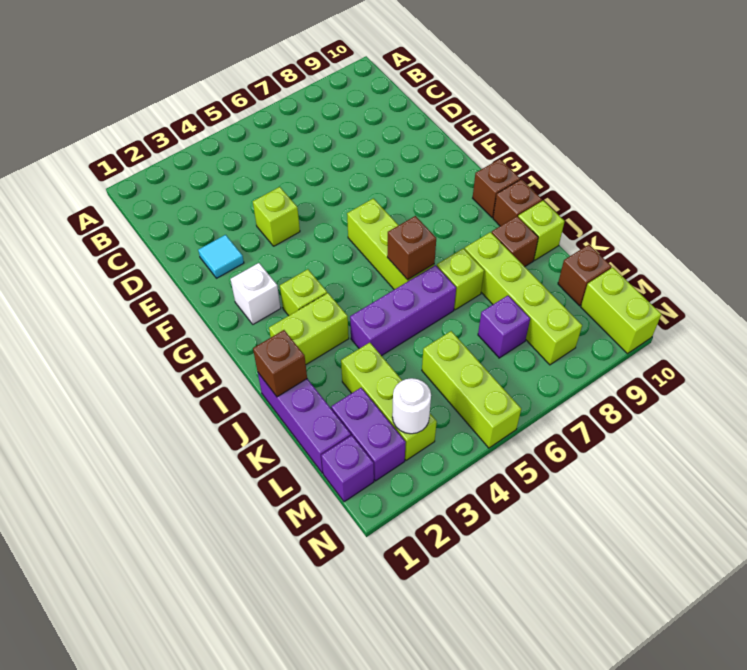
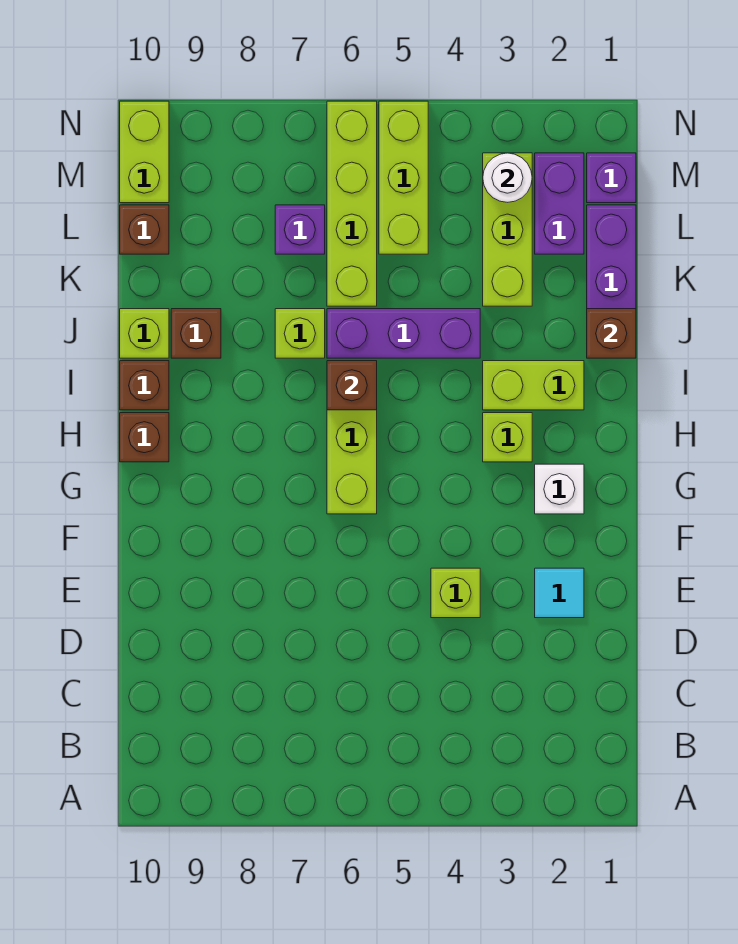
lime 1x4 brick [464,232,582,365] -> lime 1x4 brick moved to [327,101,377,306]

